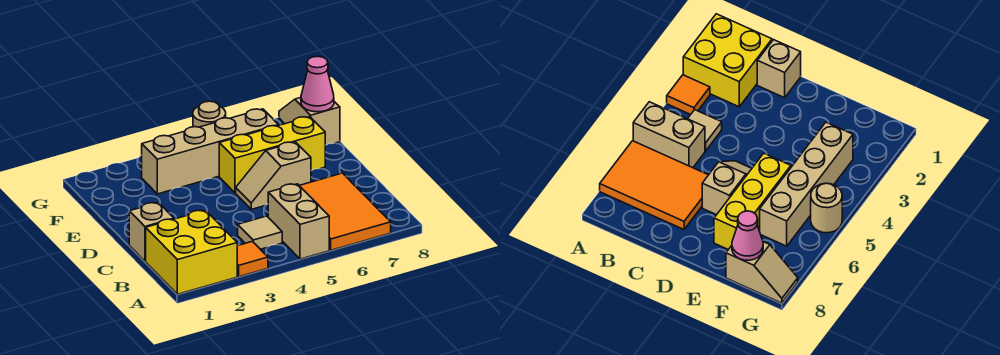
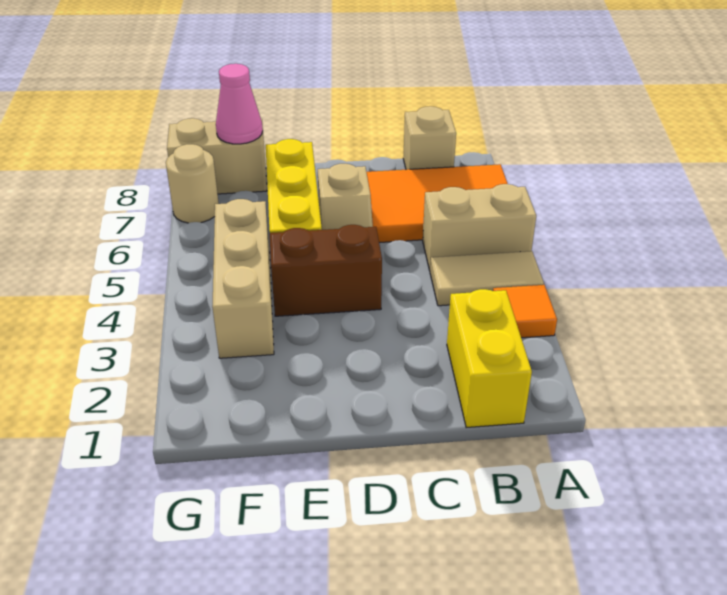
yellow 2x2 brick [146,210,237,294] -> yellow 1x2 brick [447,289,532,428]
tan 1x1 tile [238,216,282,249] -> tan 1x2 tile [430,251,544,306]
tan 1x1 brick [129,203,174,261] -> tan 1x1 brick moved to [403,106,456,170]
none -> brown 1x2 brick [270,225,382,316]
tan 1x4 brick [142,109,279,194] -> tan 1x3 brick [212,199,274,358]
tan 1x2 slope [279,98,340,145] -> tan 1x2 brick [167,118,267,194]
tan 1x1 round brick [193,101,226,127] -> tan 1x1 round brick moved to [166,144,219,223]

